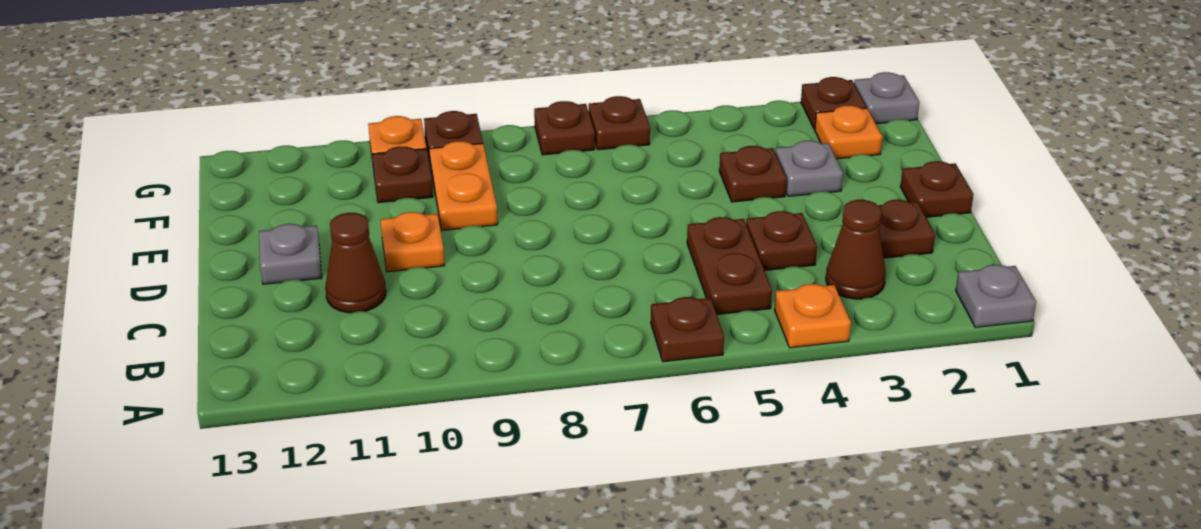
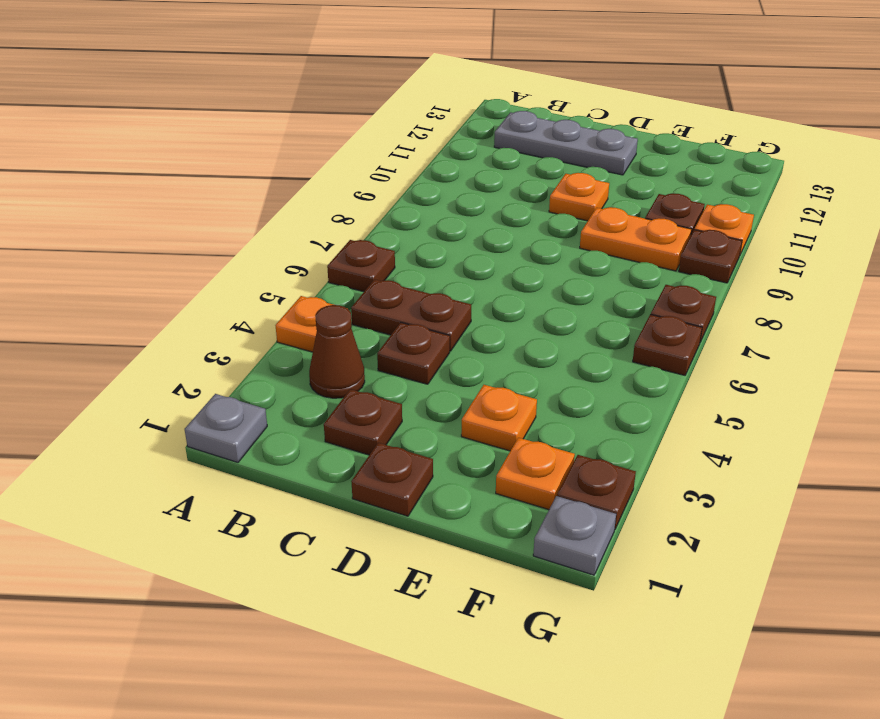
brown 1x1 cone [325,213,386,313] -> none
grey 1x1 plate [259,224,322,284] -> grey 1x3 plate [494,111,638,175]
grey 1x1 plate [776,140,843,196] -> orange 1x1 plate [461,385,537,451]
brown 1x1 plate [719,146,787,202] -> none

